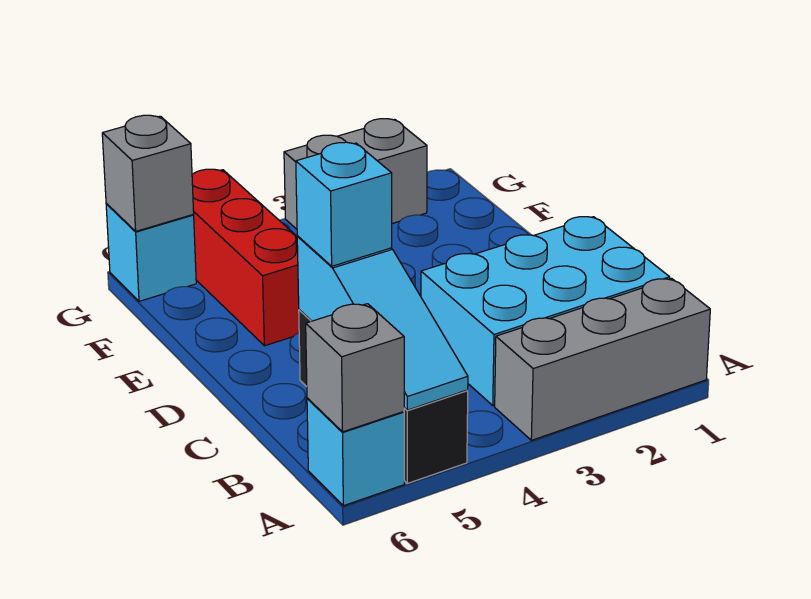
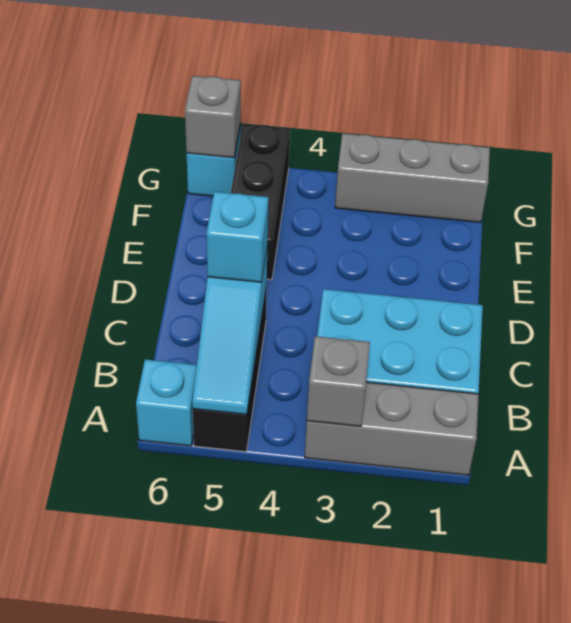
grey 1x1 brick [306,304,404,432] -> grey 1x1 brick moved to [307,336,370,426]
red 1x3 brick [192,169,299,346] -> black 1x3 brick [231,124,290,280]
grey 1x2 brick [284,119,427,229] -> grey 1x3 brick [335,133,490,222]

